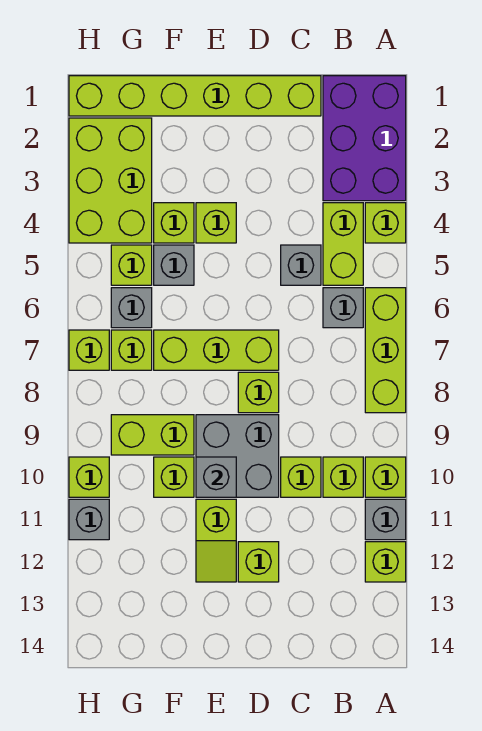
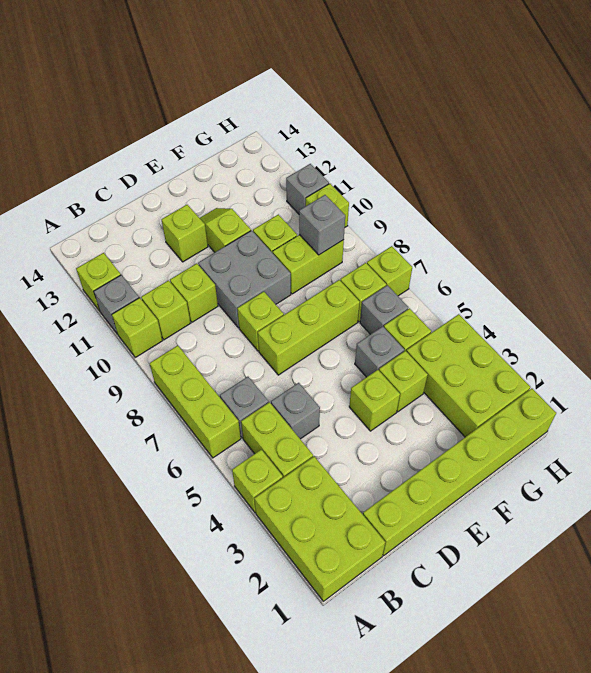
purple 2x3 brick [323,76,406,201] -> lime 2x3 brick [254,456,385,601]
grey 1x1 brick [196,457,236,497] -> grey 1x1 brick moved to [299,195,345,255]

